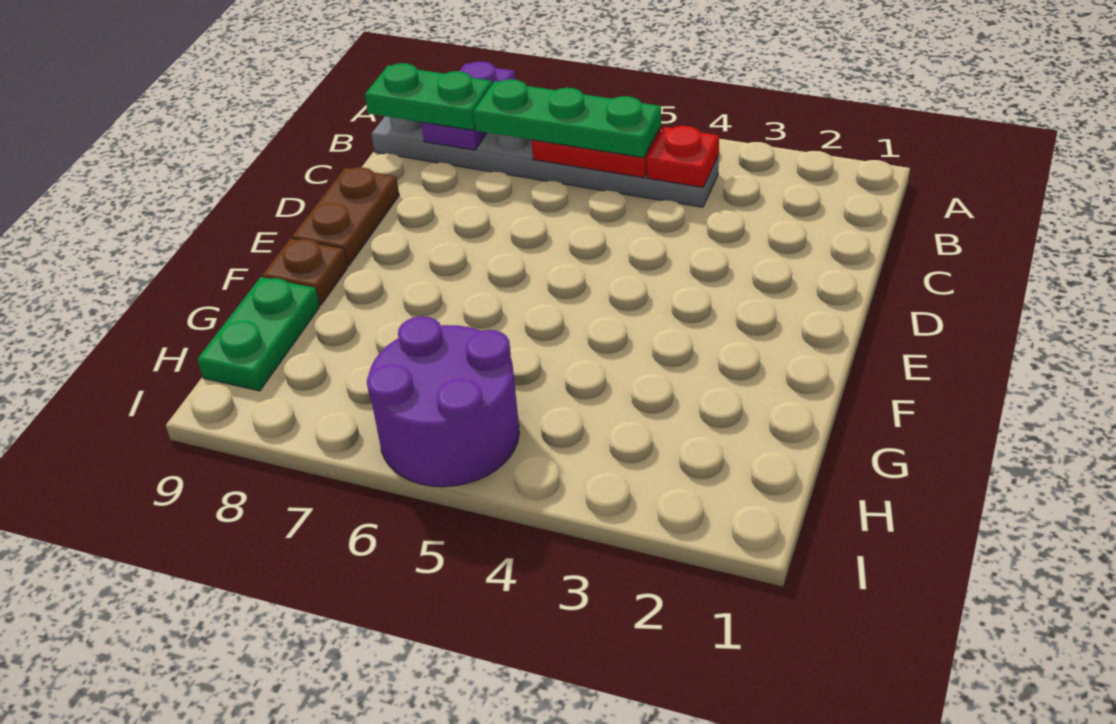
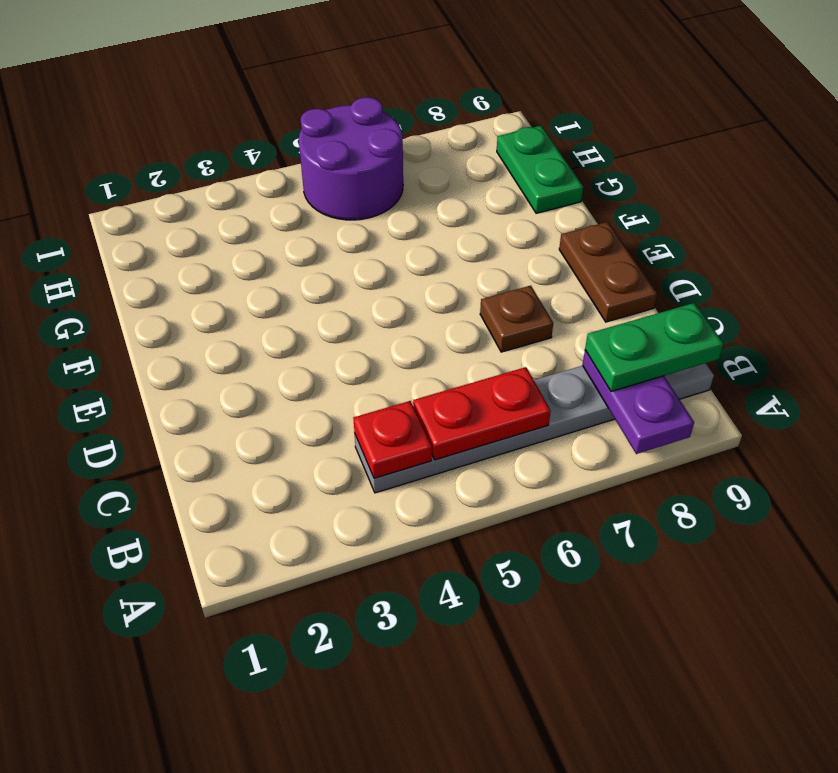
green 1x3 plate [474,79,661,158] -> none
brown 1x1 plate [262,238,348,305] -> brown 1x1 plate moved to [480,286,553,352]

